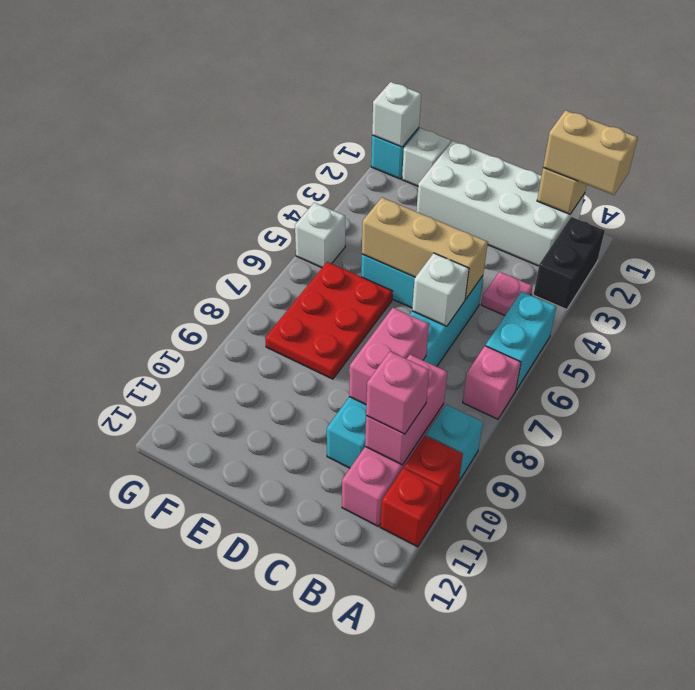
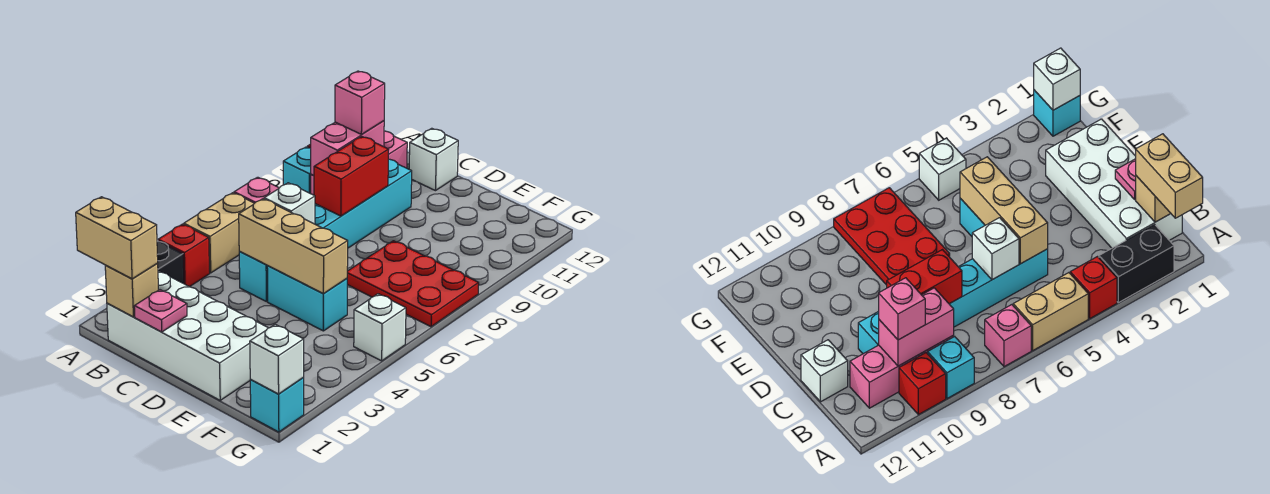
cyan 1x2 brick [486,291,556,390] -> tan 1x2 brick [184,193,254,273]
red 1x1 brick [380,468,442,547] -> red 1x1 brick moved to [158,224,210,287]
pink 1x1 plate [481,272,533,315] -> pink 1x1 plate moved to [134,290,187,332]
pink 1x2 brick [349,308,429,404] -> red 1x2 brick [314,136,389,216]
red 2x3 plate [265,262,393,379] -> red 2x3 plate turned to [347,241,479,327]
white 1x1 brick [402,128,451,186] -> white 1x1 brick moved to [409,128,458,191]

